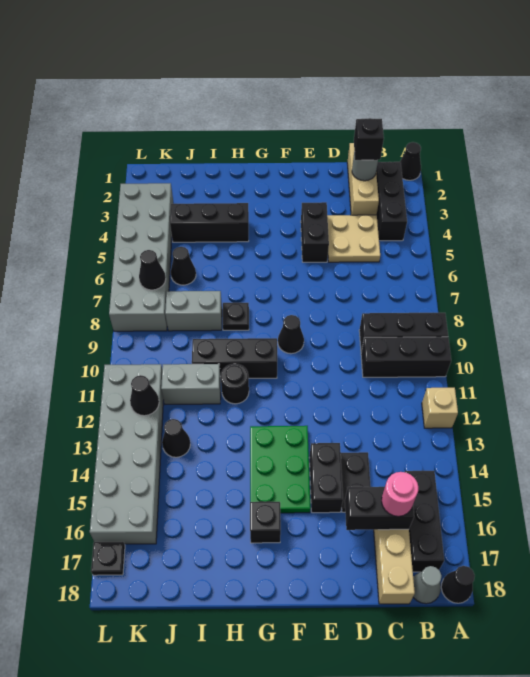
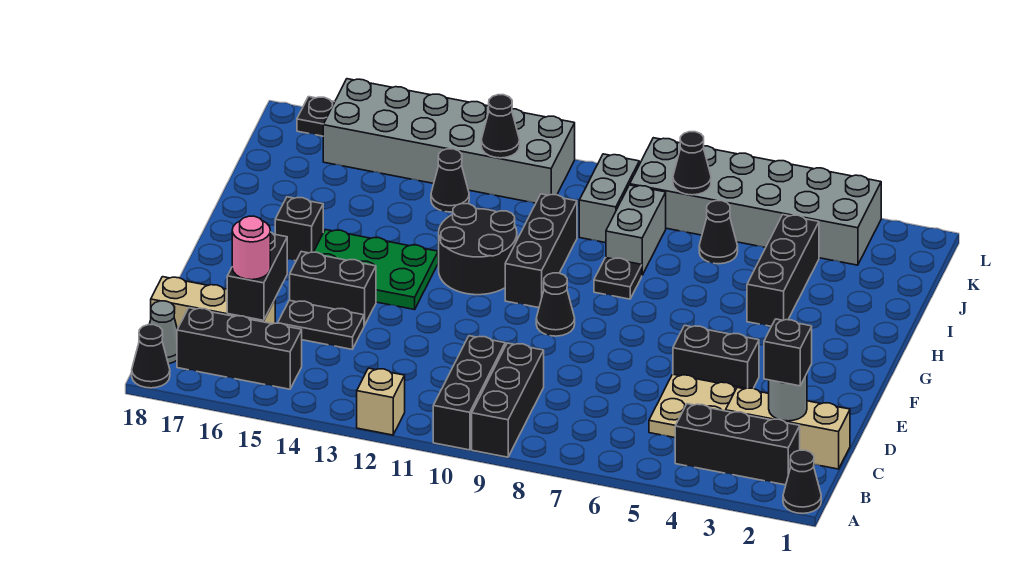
black 1x1 round brick [221,364,249,404] -> black 2x2 round brick [439,204,517,295]
grey 1x2 brick [161,364,221,404] -> grey 1x2 brick moved to [579,154,639,243]

